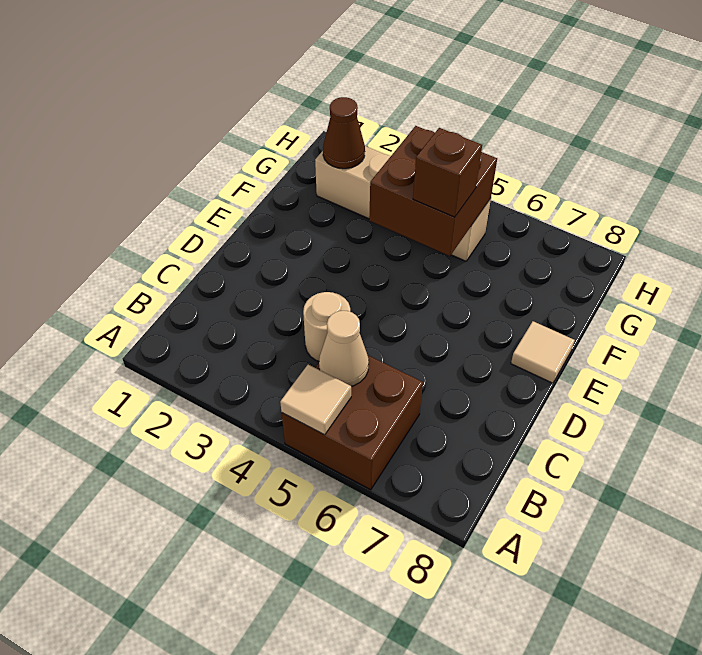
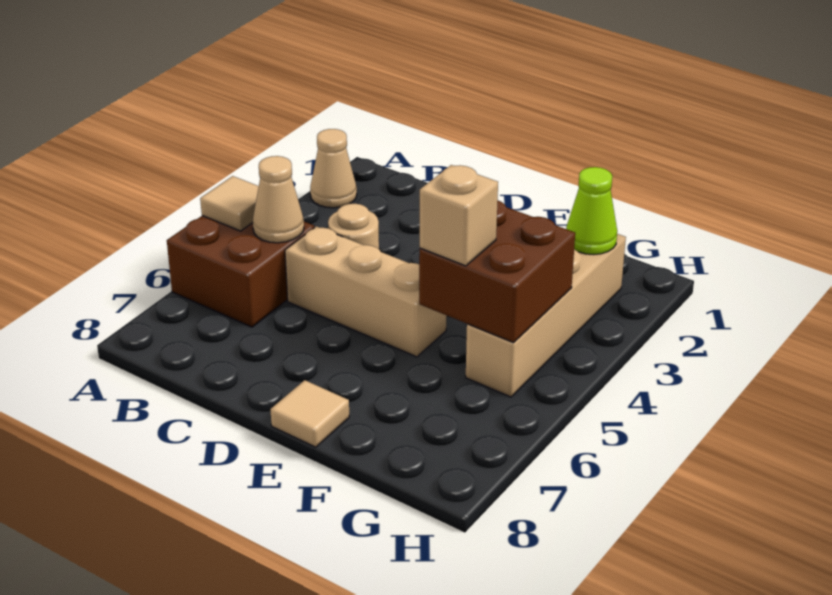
none -> tan 1x1 cone [310,129,357,208]
none -> tan 1x3 brick [285,226,447,357]
brown 1x1 brick [413,128,482,217] -> tan 1x1 brick [420,165,498,266]
brown 1x1 cone [323,97,365,169] -> lime 1x1 cone [566,167,617,255]

